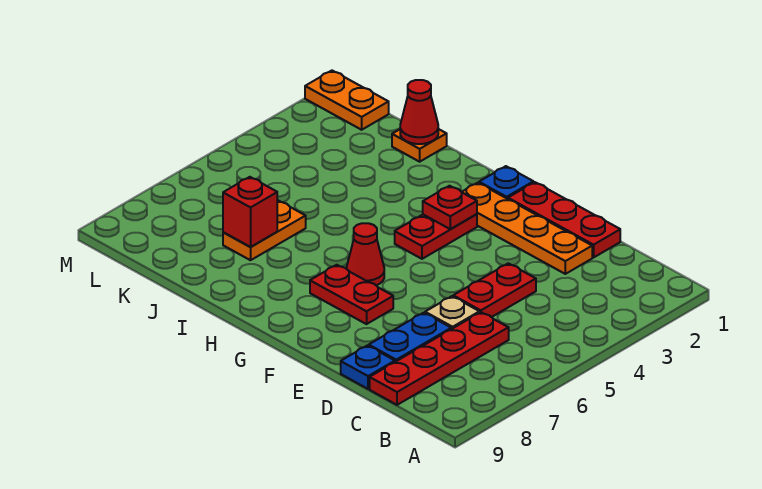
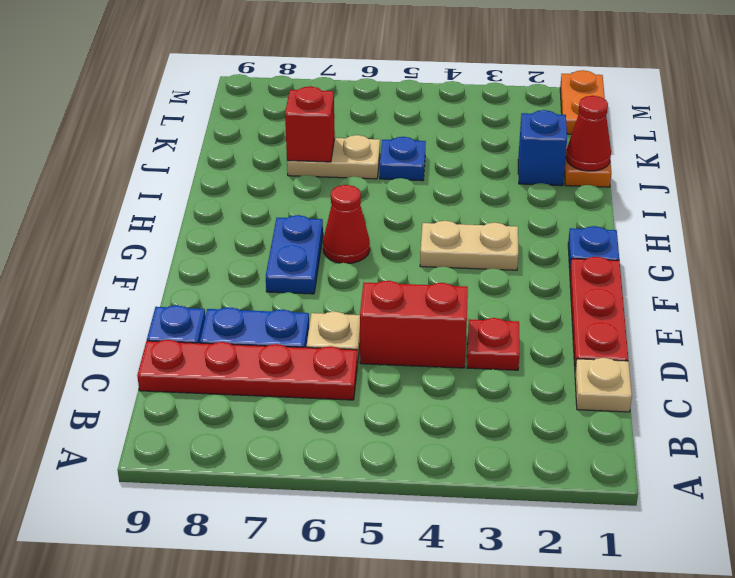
none -> tan 1x1 plate [575,358,632,412]
orange 1x4 plate [462,183,592,274] -> none
red 1x2 plate [453,263,536,317] -> red 1x2 brick [360,281,468,368]
red 1x2 plate [310,265,393,324] -> blue 1x2 plate [266,215,323,294]
red 1x2 plate [395,214,477,259] -> tan 1x2 plate [420,221,518,270]
red 1x1 plate [423,186,477,229] -> red 1x1 plate moved to [467,318,520,370]
none -> blue 1x1 brick [518,110,567,186]
none -> blue 1x1 plate [380,137,426,181]
orange 1x2 plate [223,201,306,260] -> tan 1x2 plate [287,135,380,179]

